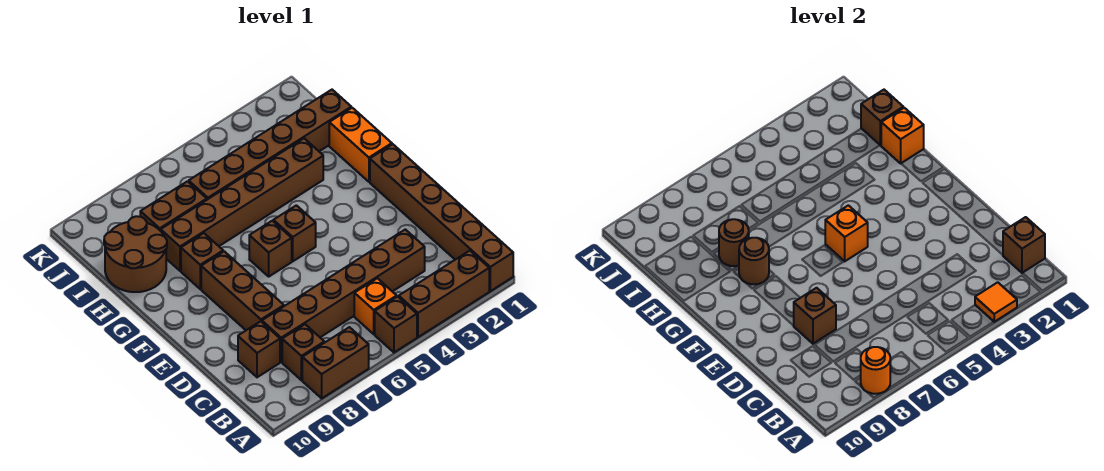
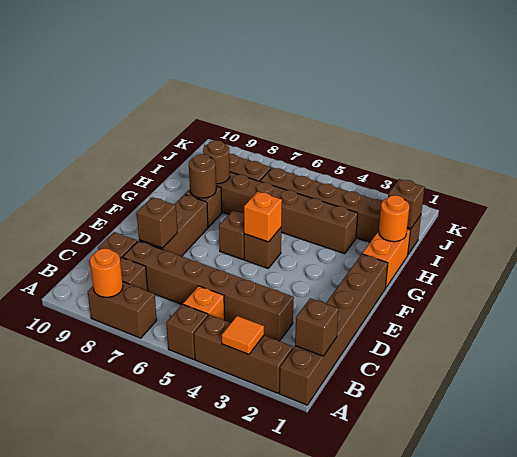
orange 1x1 brick [881,108,924,163] -> orange 1x1 round brick [379,195,409,242]
brown 2x2 round brick [104,216,167,292] -> none

